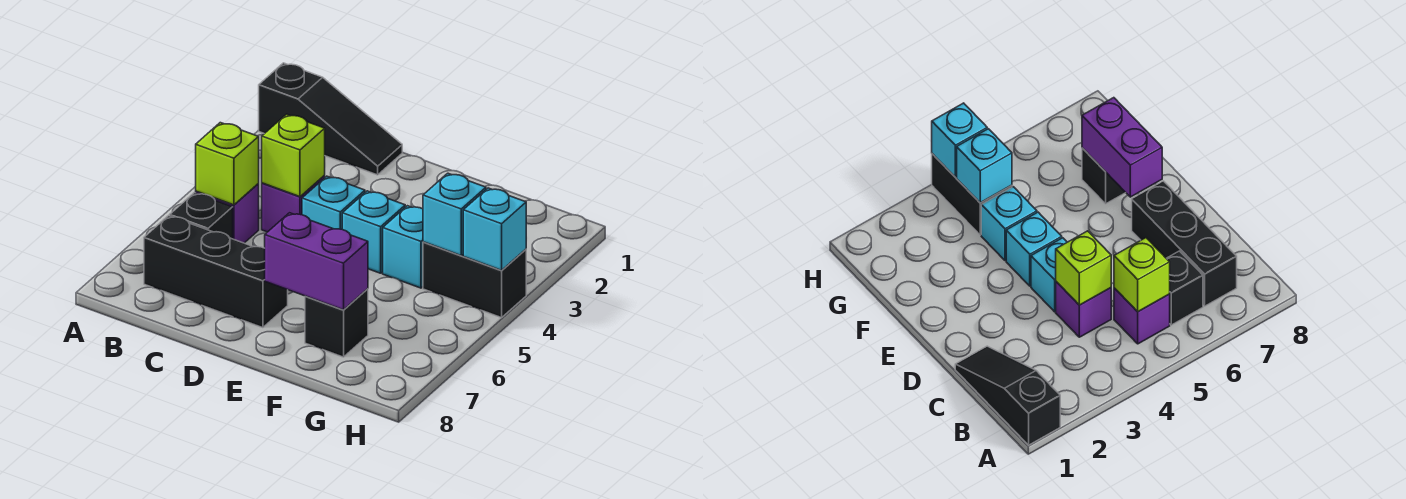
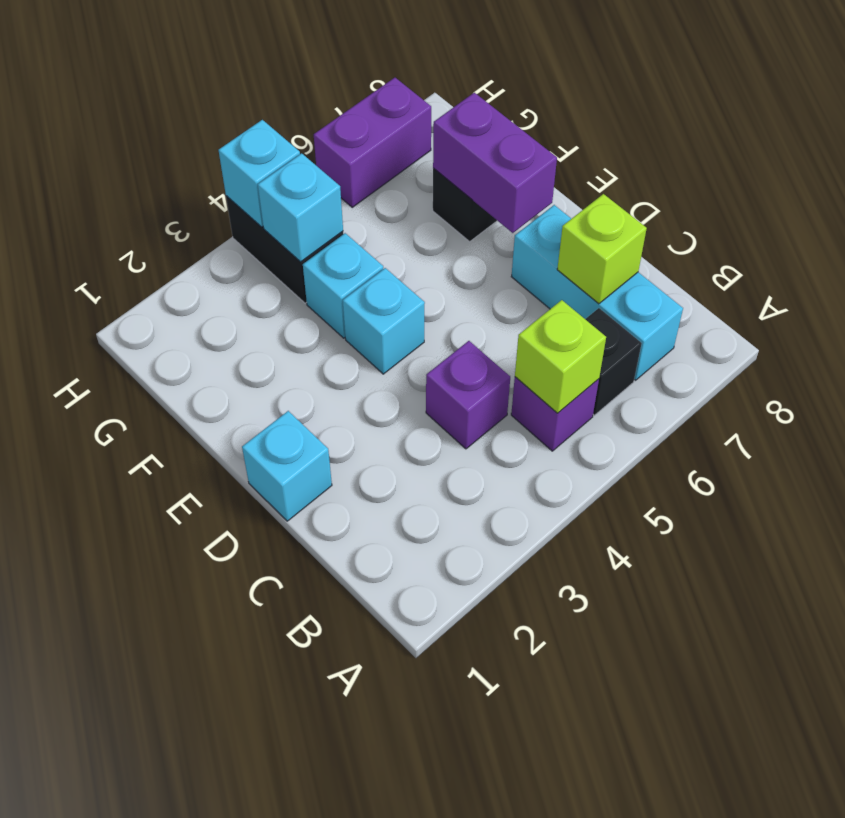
black 1x3 slope [259,63,402,175] -> none
black 1x3 brick [144,216,288,328] -> cyan 1x3 brick [511,205,683,380]
lime 1x1 brick [262,114,325,197] -> lime 1x1 brick moved to [557,194,647,304]
cyan 1x1 brick [302,176,365,229] -> cyan 1x1 brick moved to [242,411,332,521]
none -> purple 1x2 brick [314,78,431,207]

